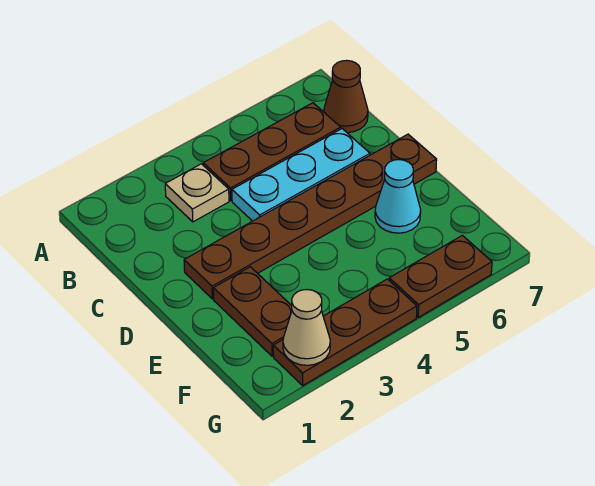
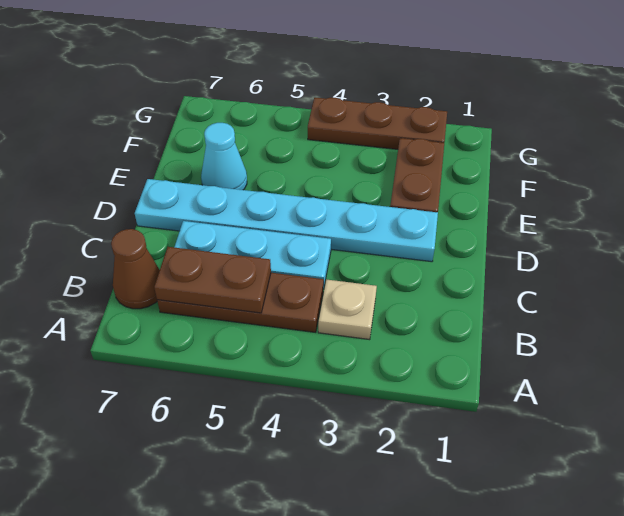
brown 1x6 plate [184,134,437,299] -> cyan 1x6 plate [135,179,438,262]
tan 1x1 cone [283,290,330,365] -> none
brown 1x2 plate [389,235,492,317] -> brown 1x2 plate moved to [154,247,271,313]

